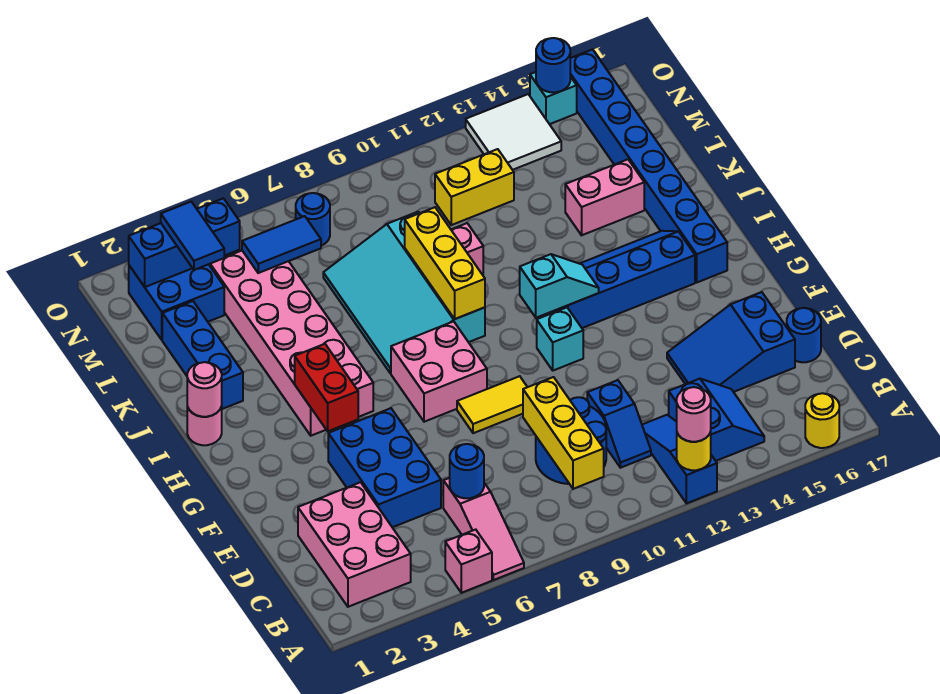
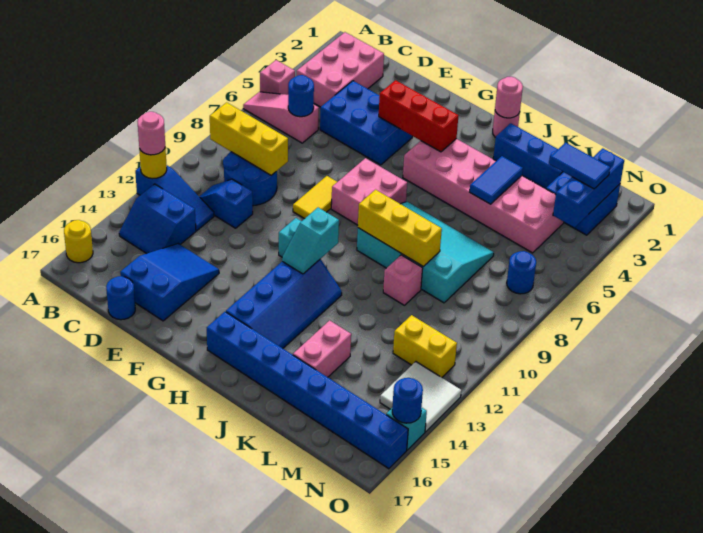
pink 2x3 brick [298,482,411,607] -> pink 2x3 brick turned to [297,32,384,107]
red 1x2 brick [295,344,358,431] -> red 1x3 brick [379,80,458,152]
blue 1x2 tile [242,216,321,273] -> blue 1x2 tile moved to [470,156,523,204]
yellow 1x2 brick [435,149,514,225] -> yellow 1x2 brick turned to [393,315,457,377]

